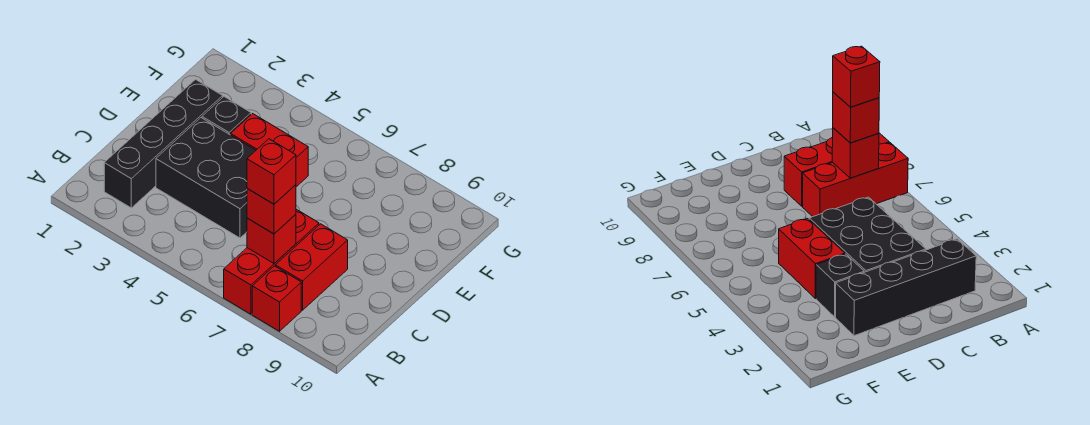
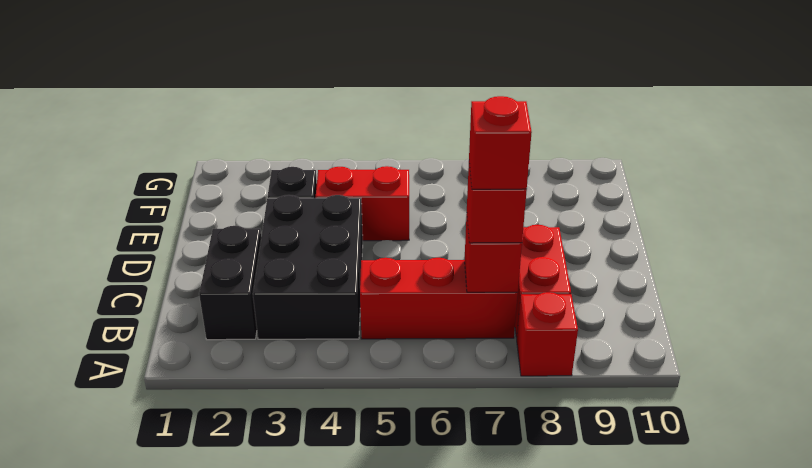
red 1x3 brick [224,209,319,314] -> red 1x3 brick turned to [360,258,518,339]
black 1x4 brick [104,80,223,208] -> black 1x2 brick [199,226,261,340]
black 2x3 brick [156,118,256,238] -> black 2x3 brick turned to [253,195,363,339]

